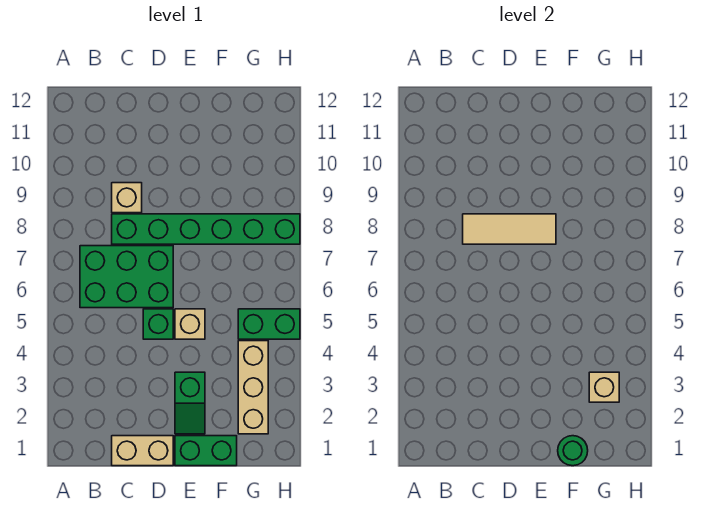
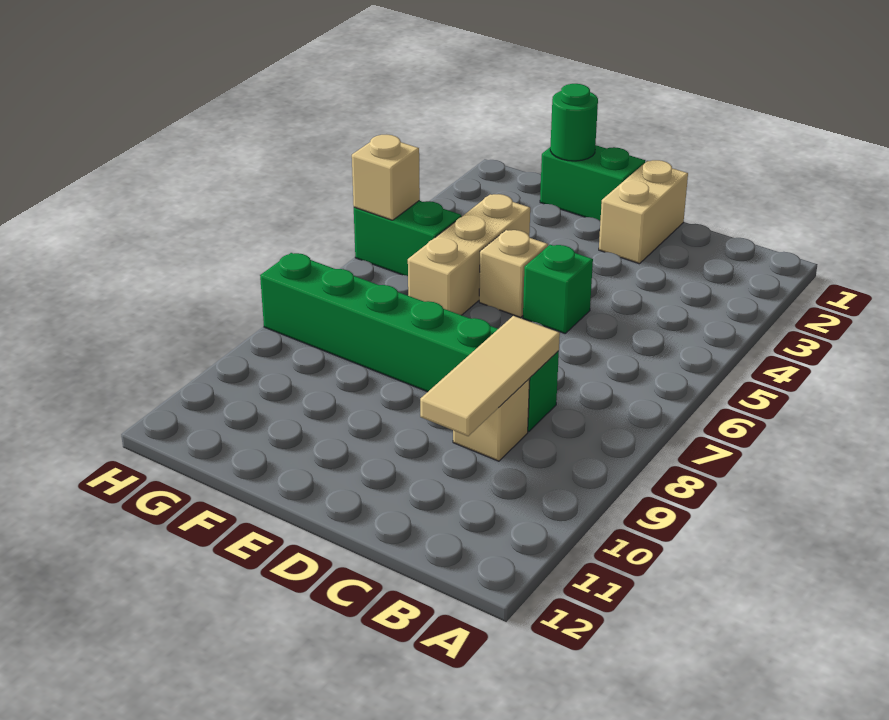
green 2x3 brick [80,246,173,308] -> none
tan 1x2 brick [112,436,173,466] -> tan 1x2 brick turned to [599,160,688,264]
tan 1x3 tile [463,214,556,244] -> tan 1x3 tile turned to [420,316,560,436]
green 1x2 slope [175,372,205,434] -> none
tan 1x3 brick [238,341,268,434] -> tan 1x3 brick moved to [408,194,530,315]
tan 1x1 brick [589,372,619,402] -> tan 1x1 brick moved to [352,135,420,220]

